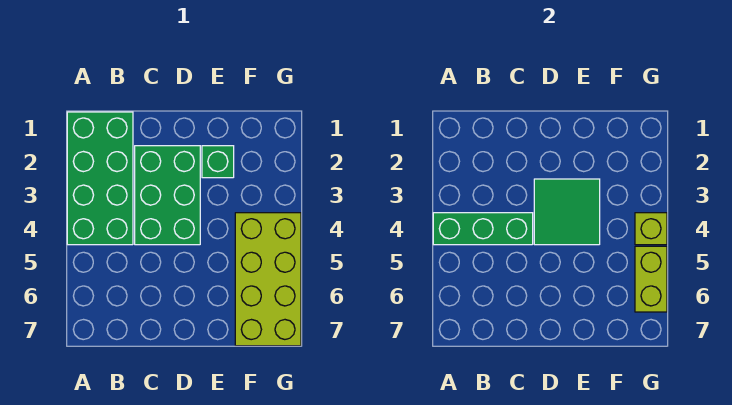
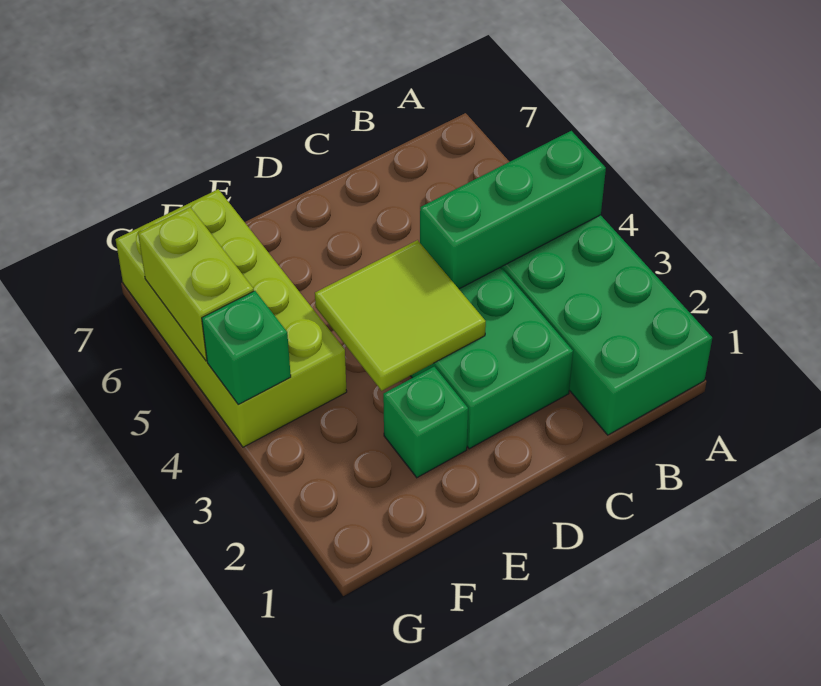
green 2x2 tile [534,179,600,245] -> lime 2x2 tile [315,240,486,391]
lime 1x1 brick [635,213,667,245] -> green 1x1 brick [202,291,291,404]

